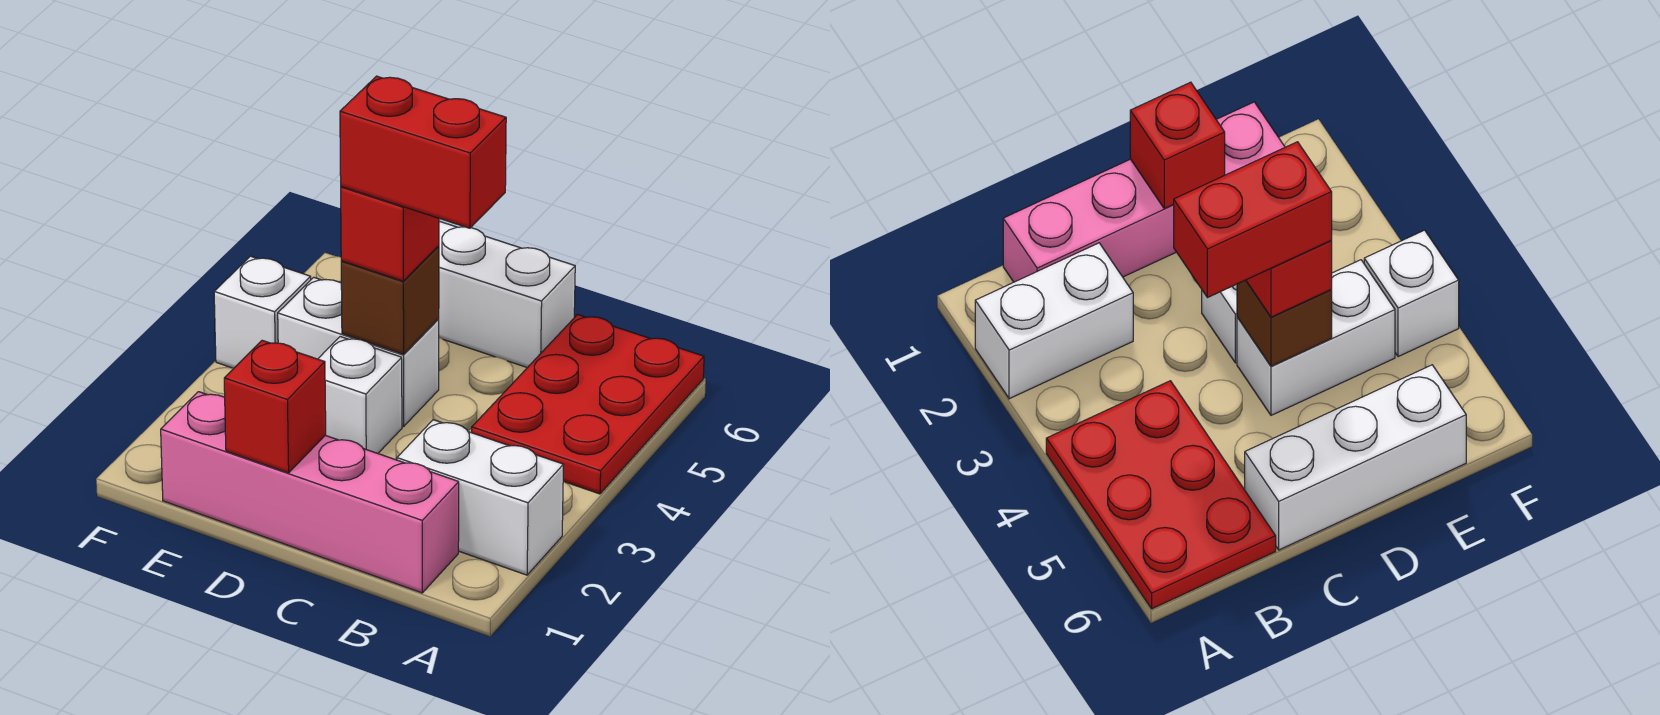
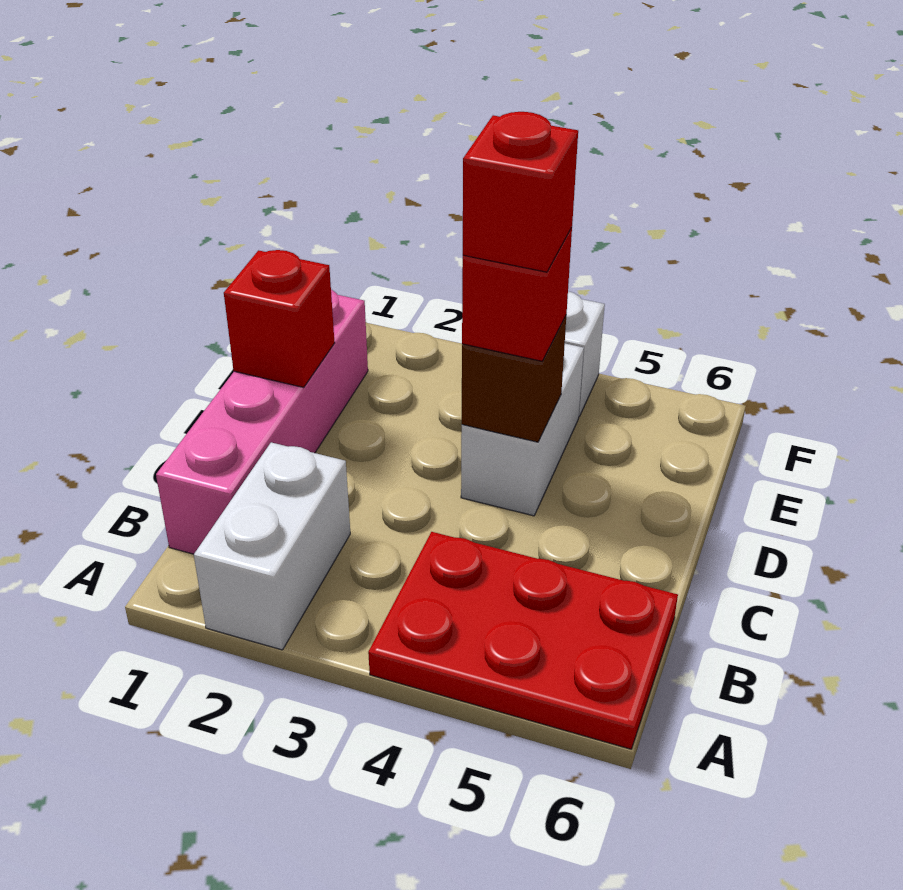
red 1x2 brick [340,76,506,228] -> red 1x1 brick [463,112,578,272]
white 1x3 brick [439,221,575,368] -> none
white 1x1 brick [318,337,402,453] -> none

